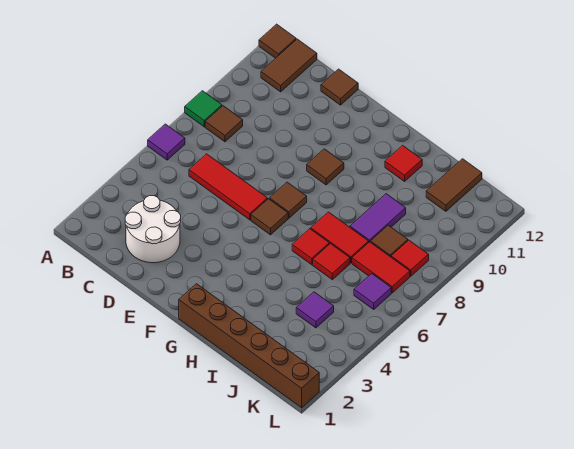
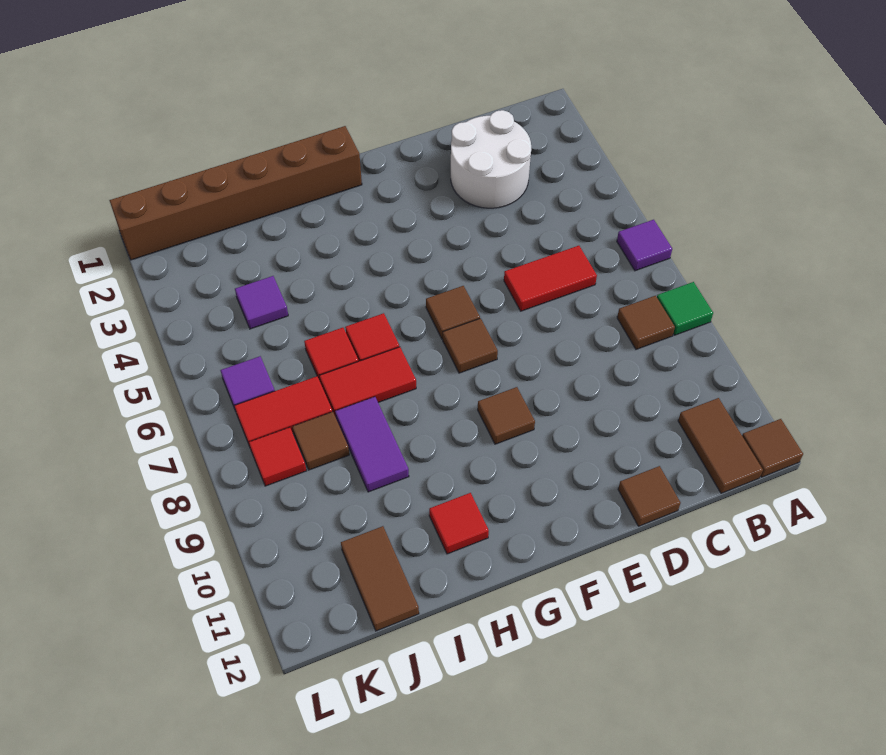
red 1x3 tile [189,154,268,220] -> red 1x2 tile [504,246,597,311]

